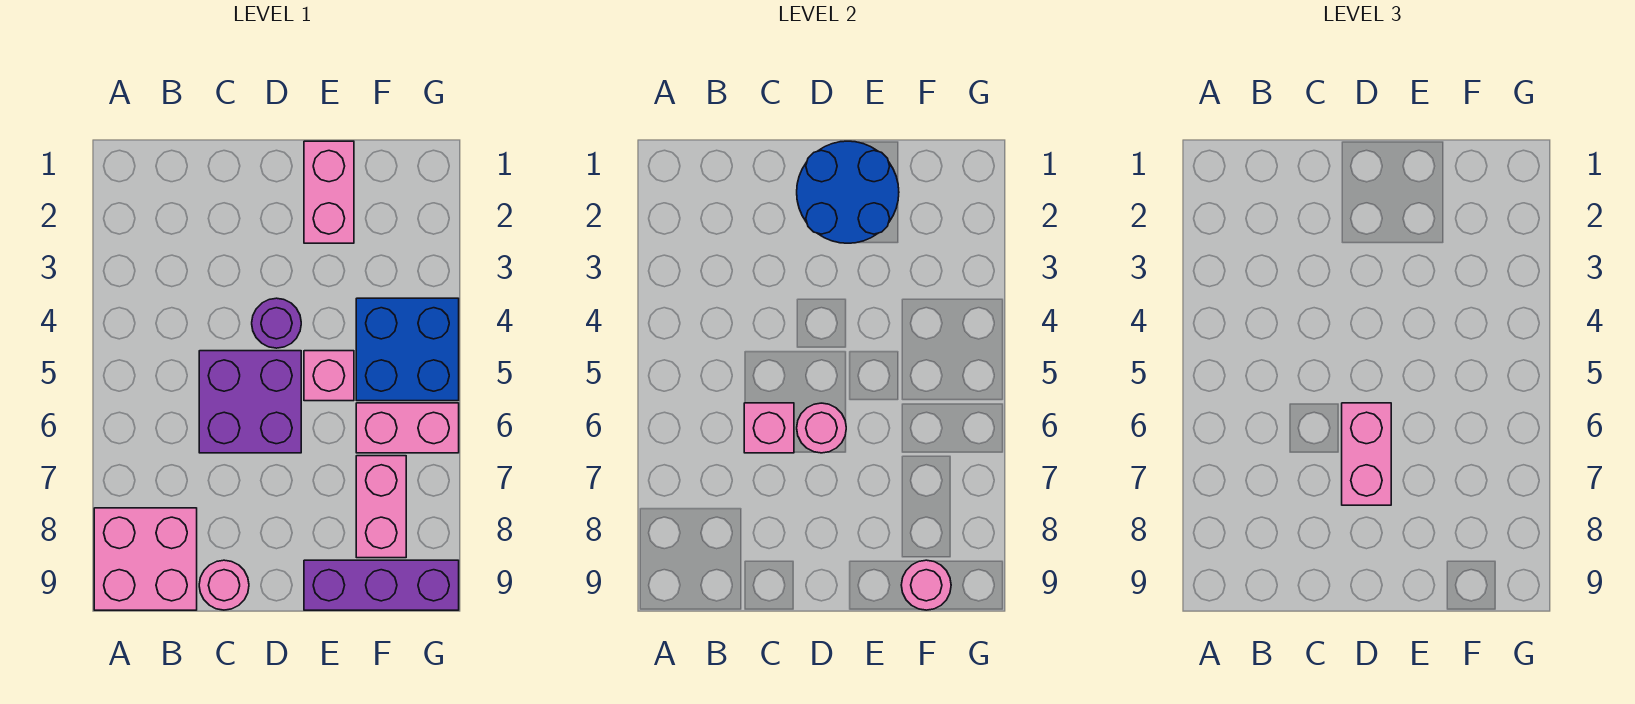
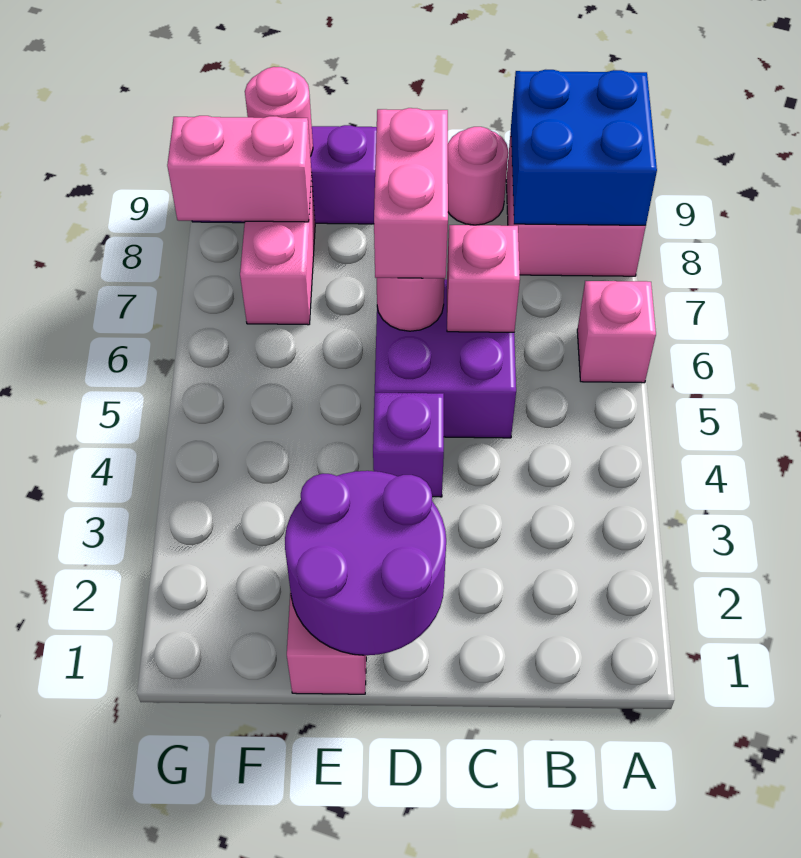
blue 2x2 round brick [797,141,899,243] -> purple 2x2 round brick [285,471,446,655]
purple 1x1 round brick [252,298,301,348] -> purple 1x1 brick [373,393,444,497]
pink 1x1 brick [304,351,354,401] -> pink 1x1 brick moved to [577,281,656,383]
blue 2x2 brick [356,298,459,401] -> blue 2x2 brick moved to [511,70,657,225]
pink 1x2 brick [356,403,459,453] -> pink 1x2 brick moved to [167,116,312,222]

